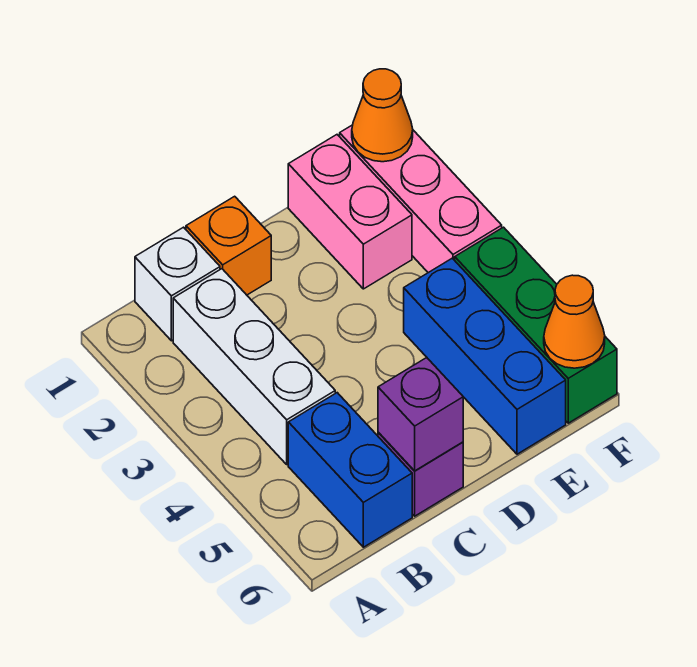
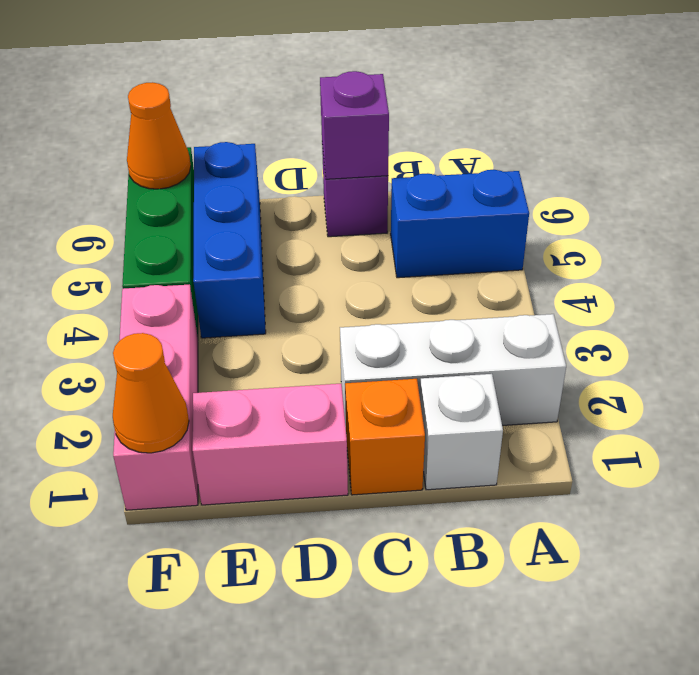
white 1x3 brick [173,269,335,464] -> white 1x3 brick turned to [340,314,566,427]
blue 1x2 brick [288,393,412,547] -> blue 1x2 brick turned to [391,170,529,278]
pink 1x2 brick [288,135,412,289] -> pink 1x2 brick turned to [193,384,348,505]

